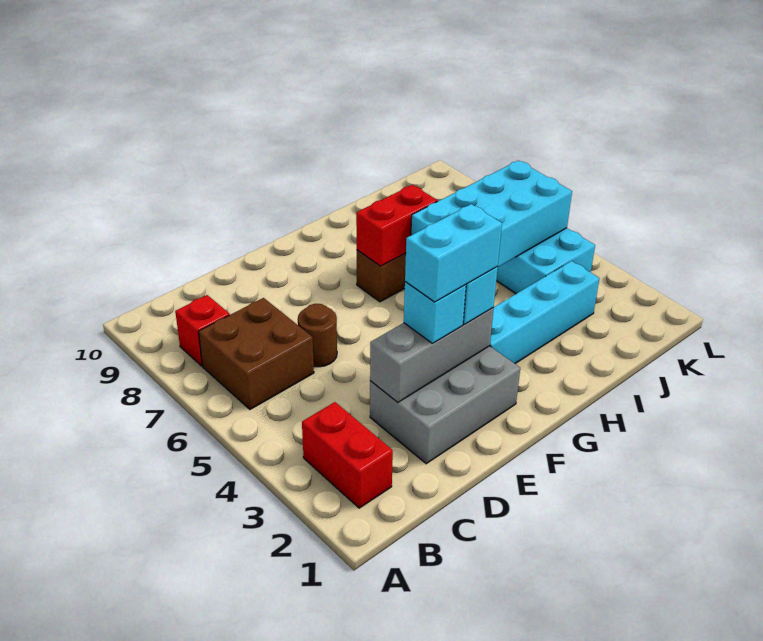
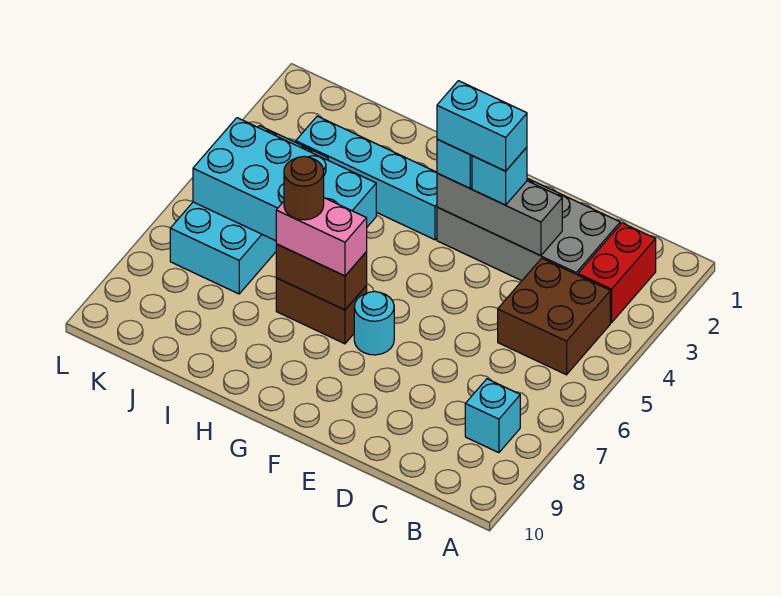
brown 2x2 brick [199,298,314,409] -> brown 2x2 brick moved to [498,258,610,375]
red 1x1 brick [175,295,230,366] -> cyan 1x1 brick [465,379,520,453]
grey 2x3 brick [370,346,520,464] -> grey 2x4 brick [437,178,620,281]
brown 1x1 round brick [298,304,337,367] -> brown 1x1 round brick moved to [284,156,324,220]
none -> cyan 1x1 round brick [354,291,394,355]
red 1x2 brick [356,185,437,266] -> brown 1x2 brick [276,244,367,310]
none -> pink 1x2 brick [276,198,367,276]

